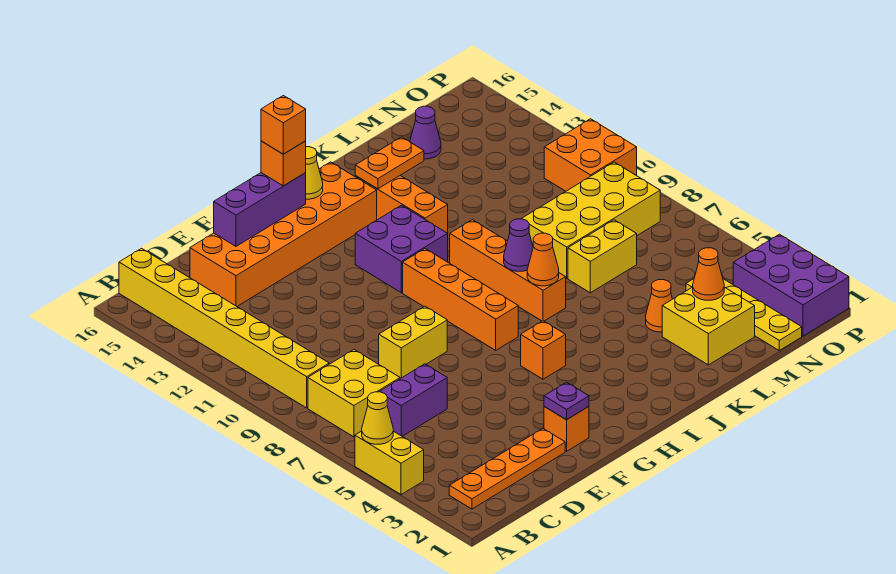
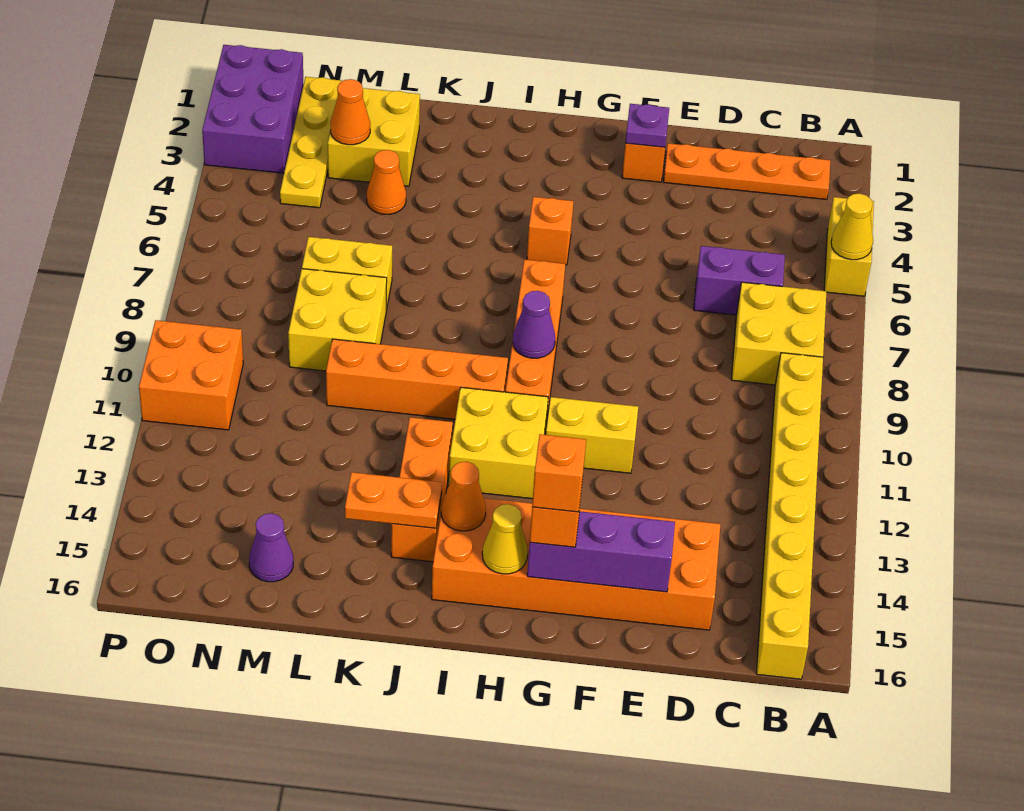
yellow 1x2 brick [379,306,447,379] -> yellow 1x2 brick moved to [546,397,638,473]
purple 2x2 brick [355,205,448,293] -> yellow 2x2 brick [449,388,548,499]
orange 1x4 brick [450,220,566,321] -> orange 1x4 brick turned to [326,339,508,419]
orange 1x1 cone [527,233,559,286] -> orange 1x1 cone moved to [441,462,486,531]
purple 1x1 cone [504,219,533,271] -> purple 1x1 cone moved to [513,291,555,358]
yellow 2x4 brick [521,162,660,278] -> yellow 2x2 brick [288,269,387,371]

